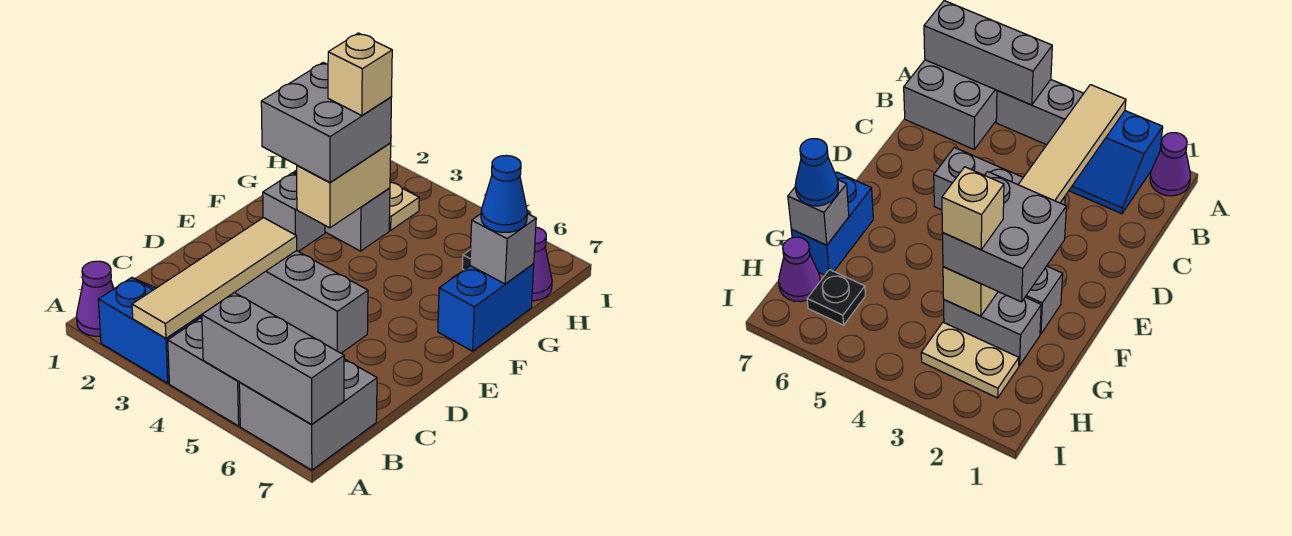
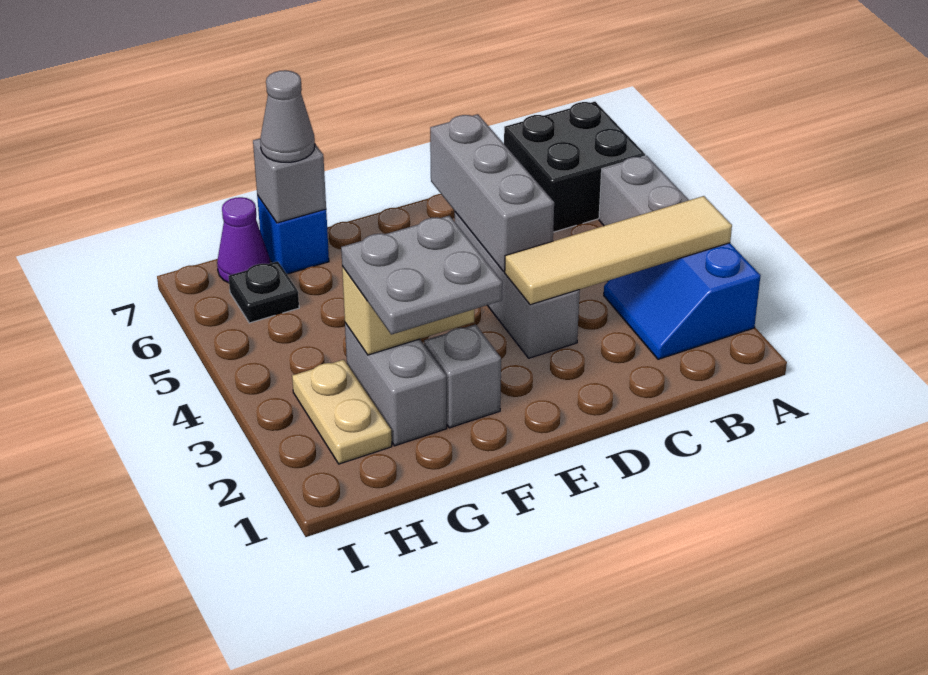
purple 1x1 cone [77,261,114,336] -> none
grey 1x3 brick [202,293,344,425] -> grey 1x3 brick moved to [430,114,554,272]
grey 2x2 brick [239,359,377,470] -> black 2x2 brick [504,102,646,232]
grey 2x2 brick [261,63,392,182] -> grey 2x2 plate [341,216,502,335]
blue 1x2 brick [438,264,534,351] -> blue 1x1 brick [257,195,329,274]
tan 1x1 brick [328,33,392,116] -> none
blue 1x1 cone [481,155,527,232] -> grey 1x1 cone [260,70,315,162]

